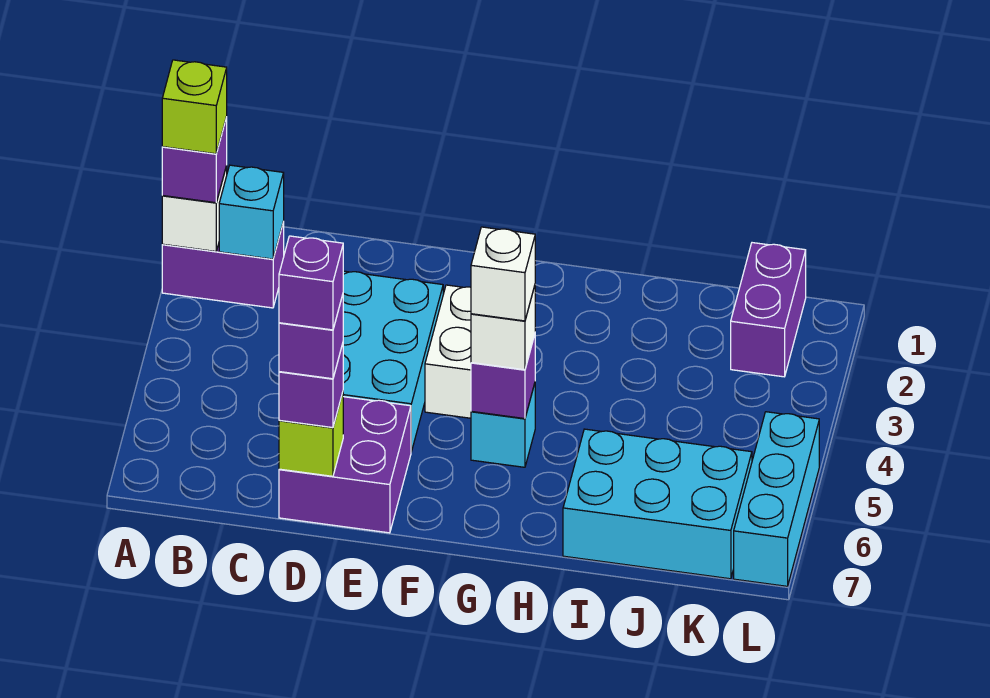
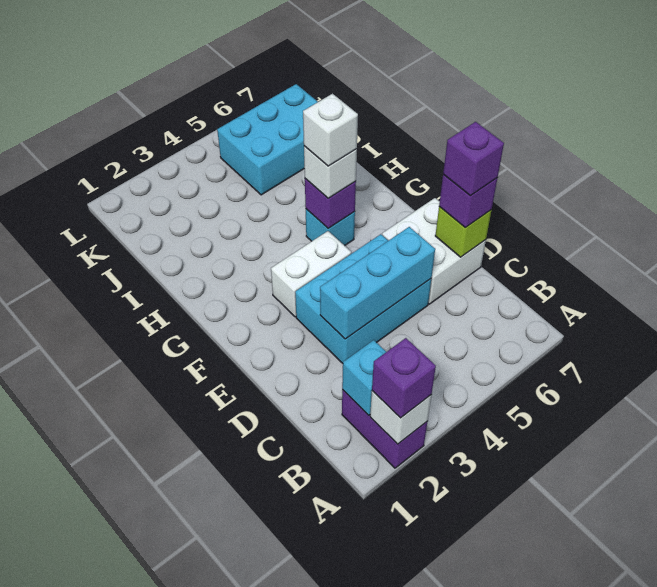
lime 1x1 brick [162,60,227,154] -> none
purple 2x2 brick [279,397,411,533] -> white 2x2 brick [382,198,486,304]
purple 1x1 brick [279,236,343,330] -> none
cyan 2x3 brick [563,429,752,579] -> cyan 2x3 brick turned to [217,84,318,195]
purple 1x2 brick [731,243,806,377] -> none
cyan 1x3 brick [734,412,819,586] -> cyan 1x3 brick moved to [320,227,435,339]

